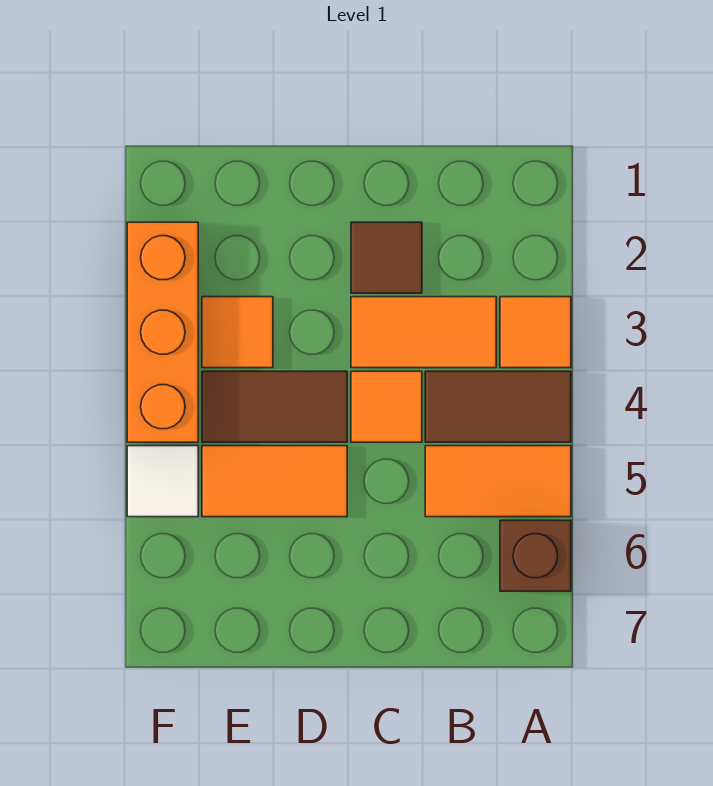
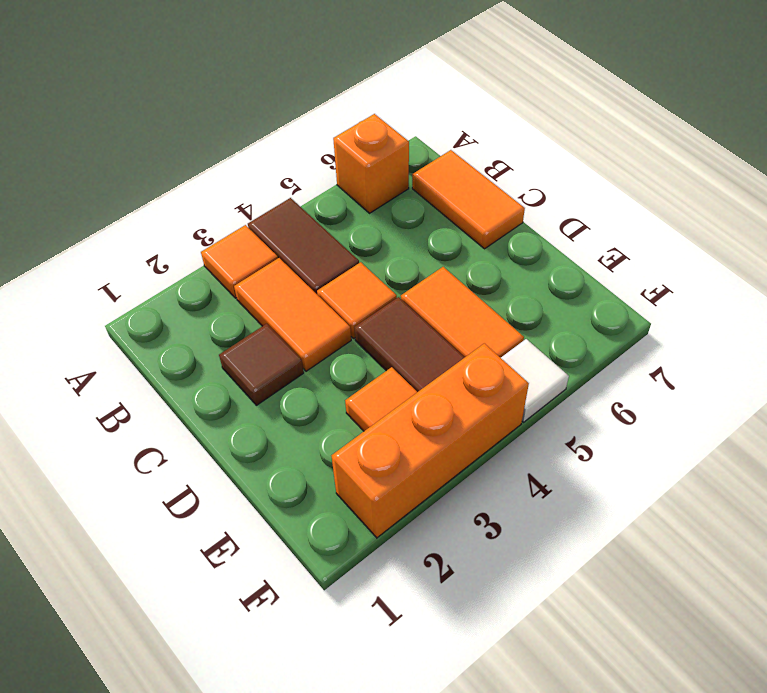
orange 1x2 tile [425,446,571,517] -> orange 1x2 tile moved to [412,150,525,249]
brown 1x1 brick [500,520,571,591] -> orange 1x1 brick [333,114,409,213]

